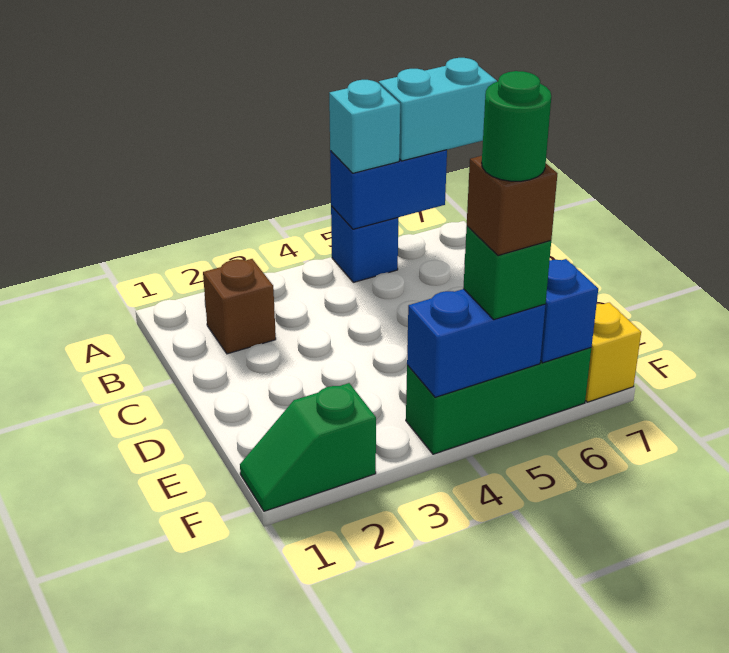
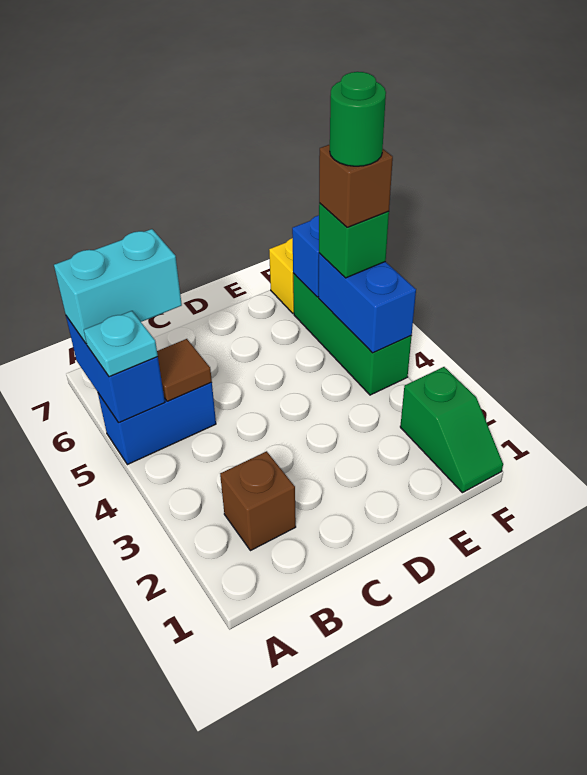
blue 1x1 brick [331,206,398,282] -> blue 1x2 brick [98,382,216,465]
cyan 1x1 brick [329,80,400,173] -> cyan 1x1 plate [84,311,158,377]
cyan 1x2 brick [379,58,497,161] -> cyan 1x2 brick turned to [54,229,182,344]
none -> brown 1x1 tile [157,339,212,401]

